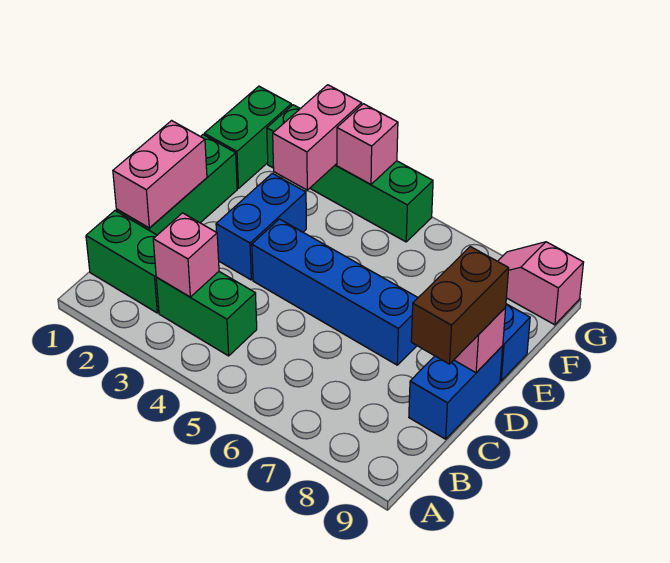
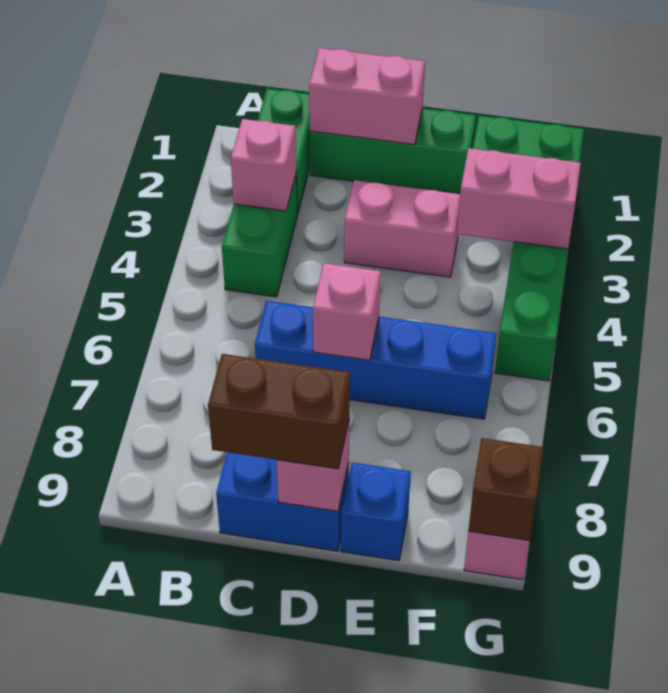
blue 1x2 brick [216,173,306,280] -> pink 1x2 brick [344,180,460,277]
blue 1x4 brick [252,219,418,365] -> blue 1x4 brick turned to [255,301,497,419]
pink 1x1 brick [337,104,398,184] -> pink 1x1 brick moved to [313,263,381,360]
none -> brown 1x1 brick [469,438,543,541]

